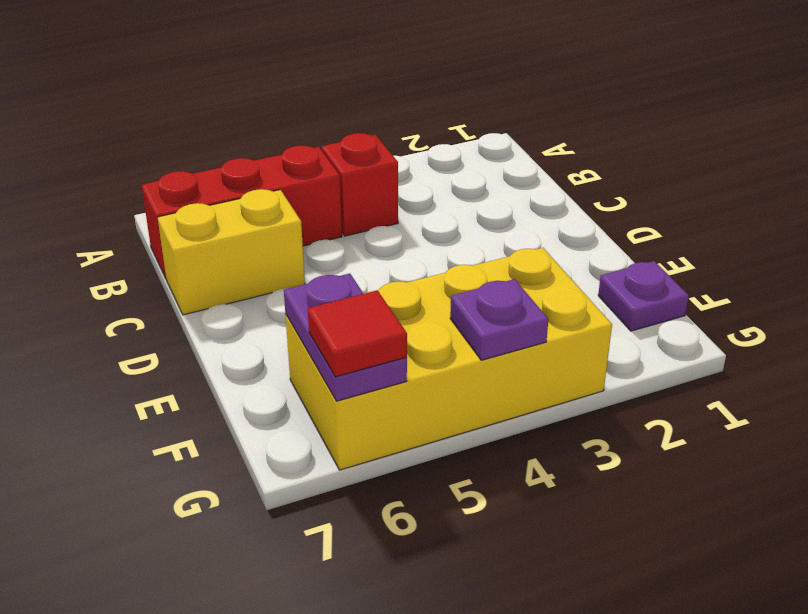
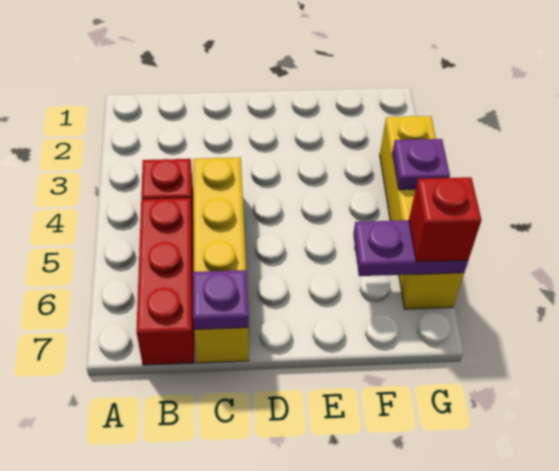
yellow 1x2 brick [158,189,305,315] -> yellow 1x4 brick [193,157,249,363]
purple 1x1 plate [598,261,689,331] -> purple 1x1 plate moved to [193,270,249,330]
yellow 2x4 brick [285,248,612,470] -> yellow 1x4 brick [380,116,464,309]
red 1x1 tile [308,290,407,377] -> red 1x1 brick [409,177,481,262]

